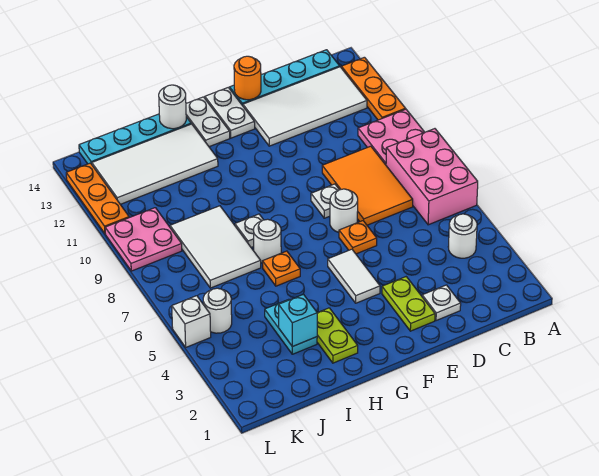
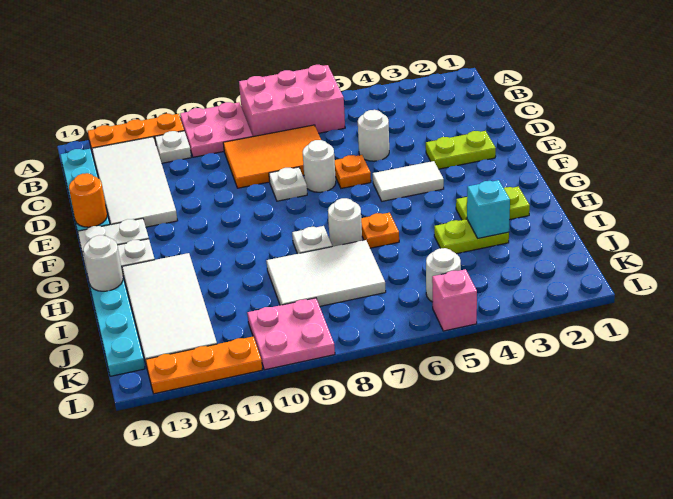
white 1x1 round brick [448,214,477,258] -> white 1x1 round brick moved to [358,110,389,161]
white 1x1 plate [422,285,461,321] -> white 1x1 plate moved to [155,131,191,163]
cyan 1x2 plate [265,299,317,354] -> lime 1x2 plate [434,219,509,254]
white 1x1 brick [172,296,211,347] -> pink 1x1 brick [432,269,477,331]

